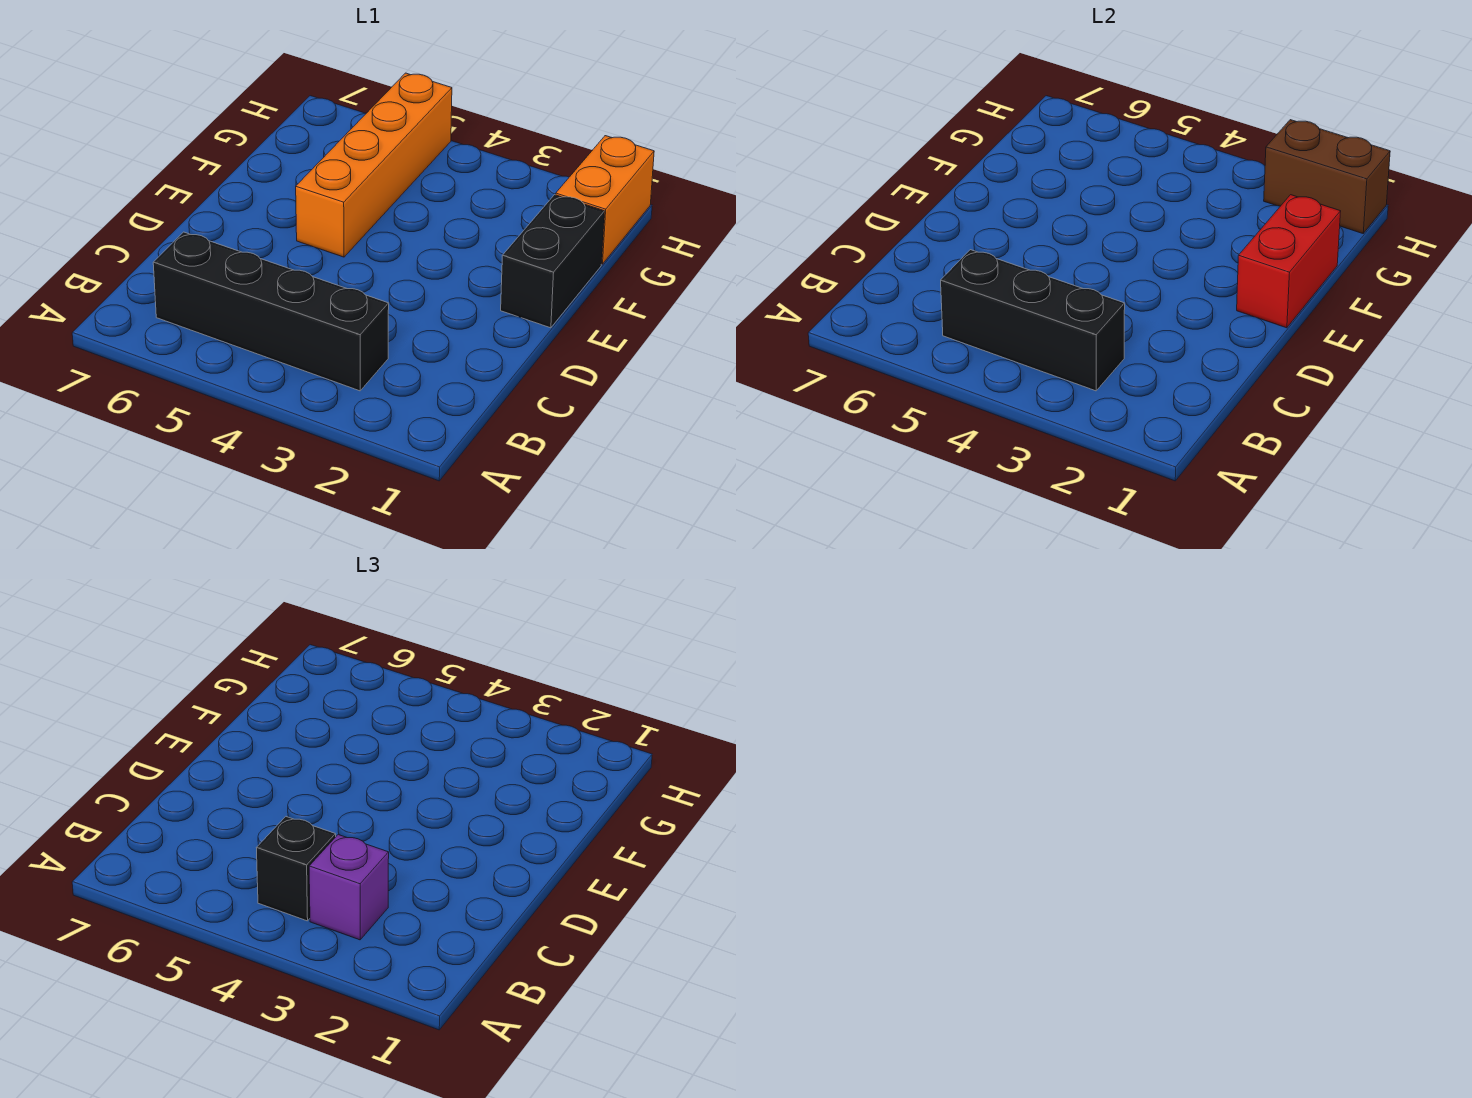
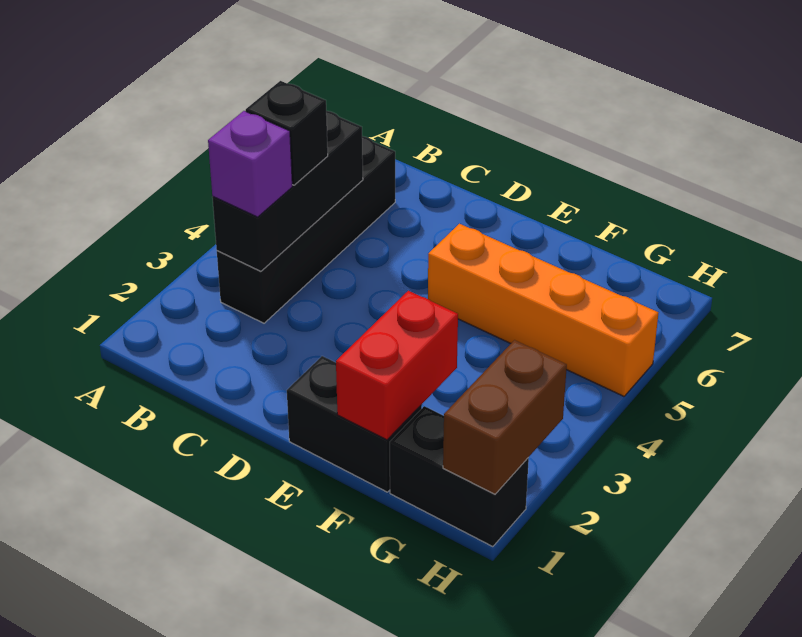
red 1x2 brick [1237,195,1341,328] -> red 1x2 brick turned to [336,291,458,440]
orange 1x2 brick [556,136,654,264] -> black 1x2 brick [390,406,529,547]

